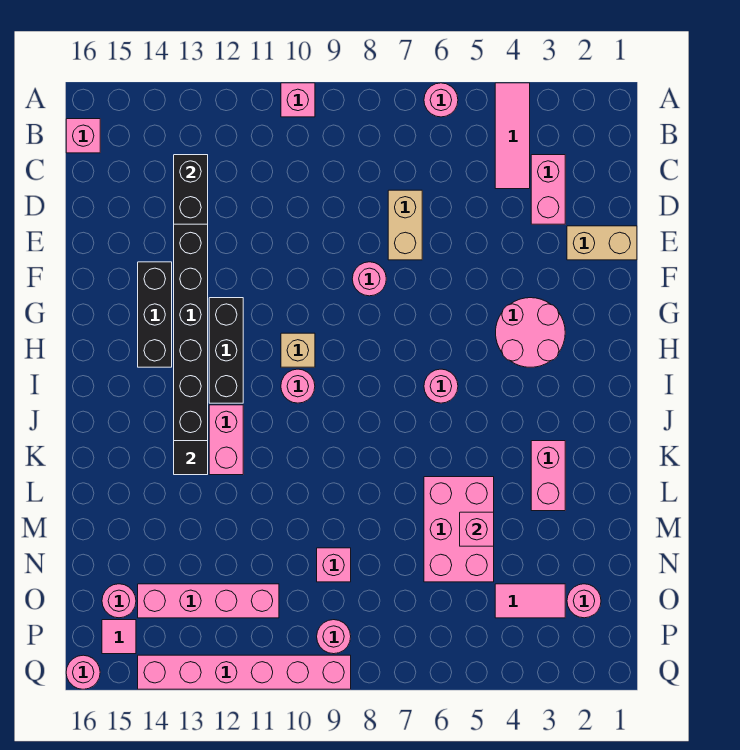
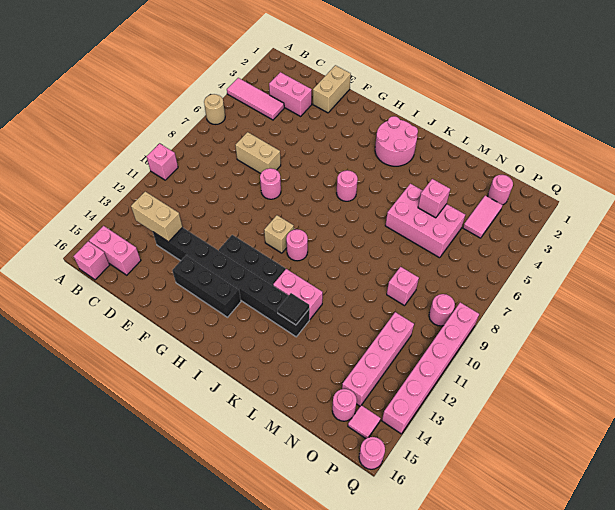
pink 1x1 round brick [424,83,458,117] -> tan 1x1 round brick [204,94,225,124]
black 1x2 brick [174,155,208,224] -> tan 1x2 brick [131,192,182,242]
pink 2x2 round brick [496,298,565,367] -> pink 2x2 round brick moved to [375,116,418,166]
pink 1x2 brick [531,441,565,511] -> pink 1x2 brick moved to [89,226,141,275]

